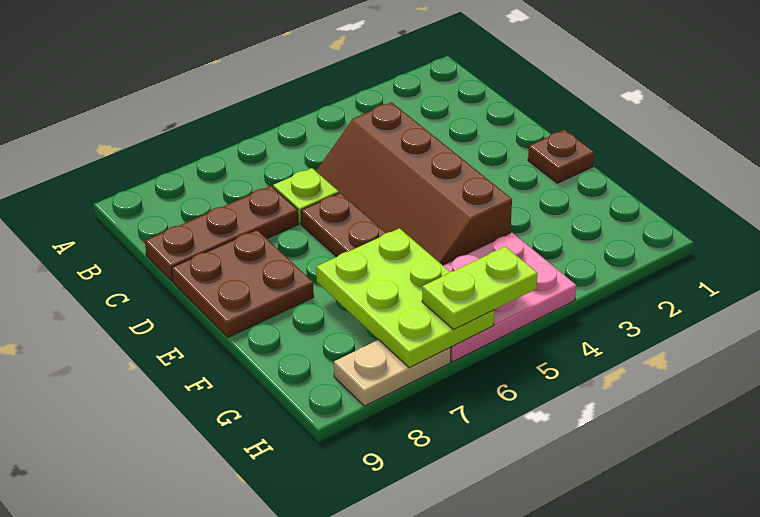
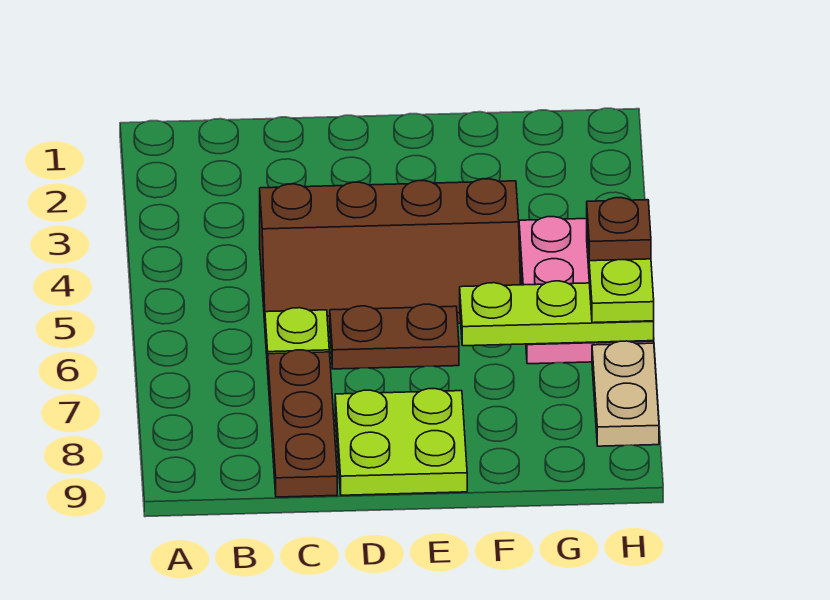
brown 2x2 plate [172,230,314,337] -> lime 2x2 plate [335,389,467,495]
brown 1x1 plate [528,130,594,183] -> brown 1x1 plate moved to [587,198,651,261]
lime 2x3 plate [316,228,494,368] -> lime 1x3 plate [460,281,654,346]

